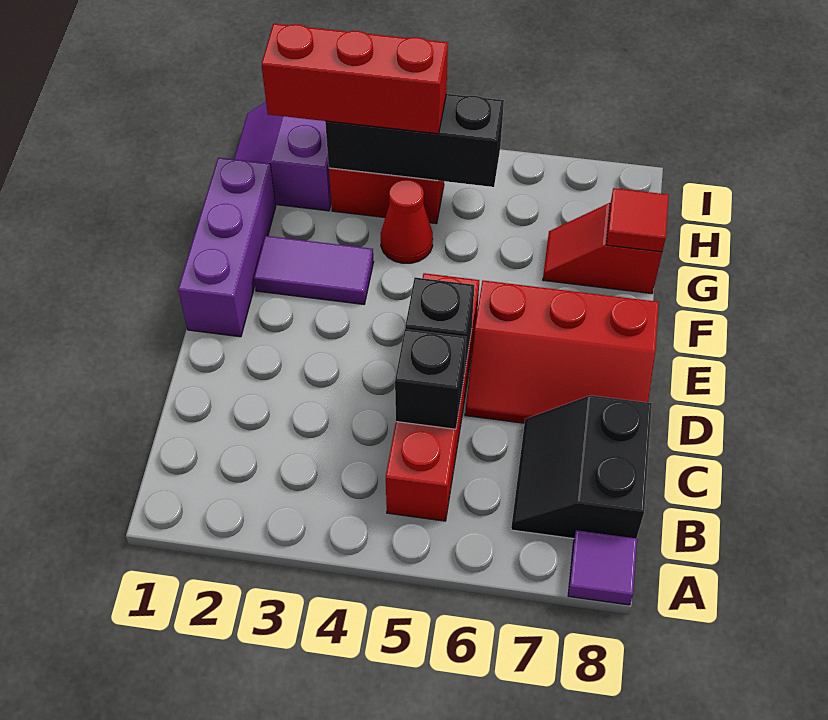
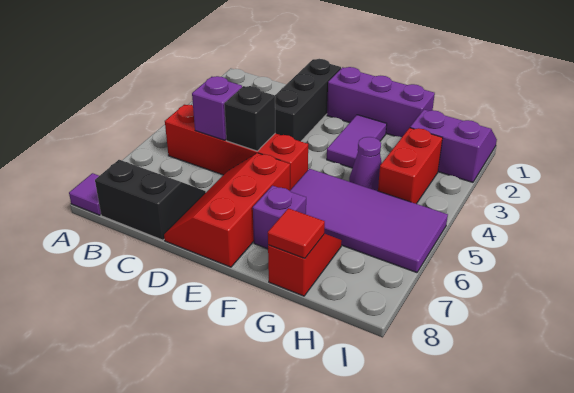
black 1x1 brick [395,329,466,429] -> purple 1x1 brick [192,76,242,140]
none -> purple 2x4 tile [290,169,448,273]
none -> purple 1x1 brick [253,186,306,249]
red 1x1 cone [381,180,433,263] -> purple 1x1 cone [349,137,382,191]
red 1x3 brick [261,24,448,134] -> none
black 1x3 brick [325,94,504,187] -> black 1x3 brick moved to [275,59,341,141]

